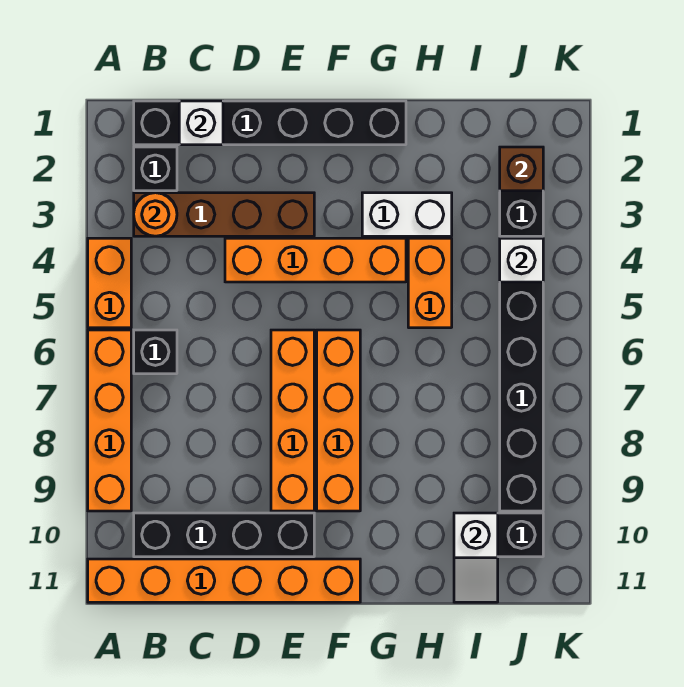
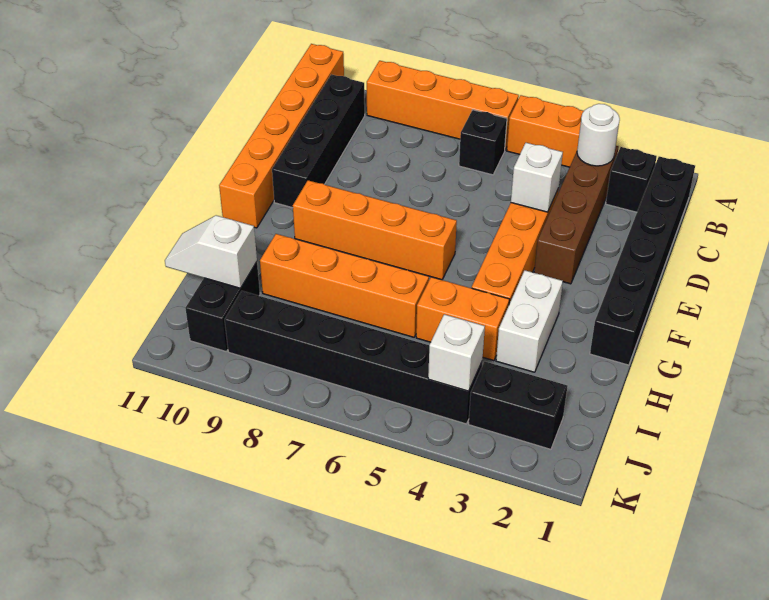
orange 1x1 round brick [134,193,177,236] -> white 1x1 round brick [577,104,620,166]
white 1x1 brick [179,101,223,145] -> white 1x1 brick moved to [511,143,563,212]
orange 1x4 brick [271,330,314,511] -> orange 1x4 brick moved to [260,234,429,337]
brown 1x1 brick [500,147,543,191] -> none

